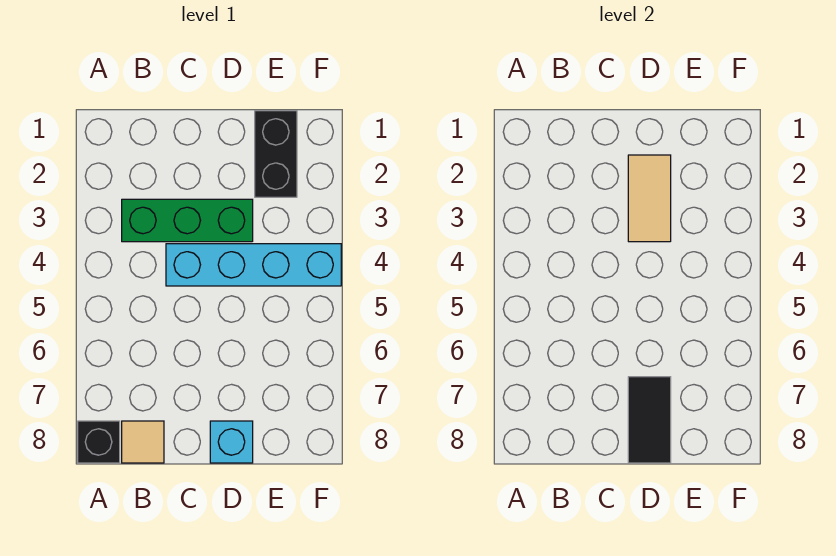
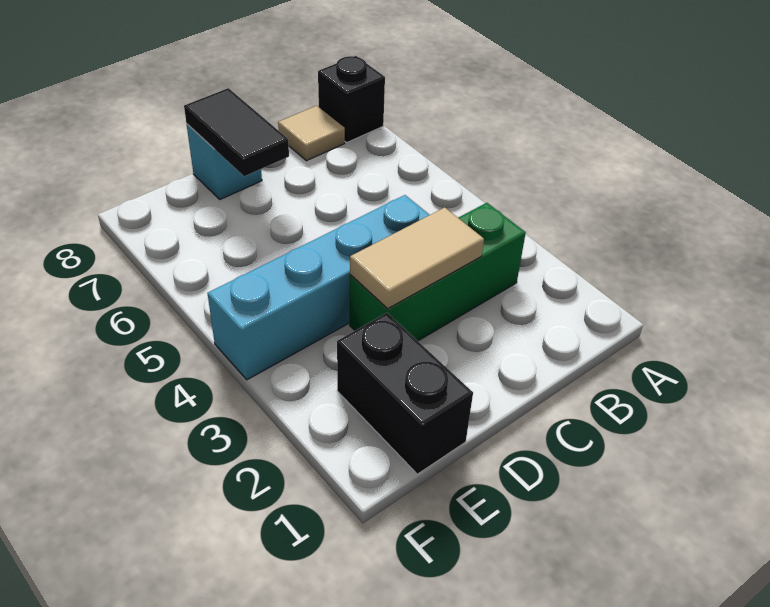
tan 1x2 tile [628,155,671,242] -> tan 1x2 tile turned to [350,207,484,309]

